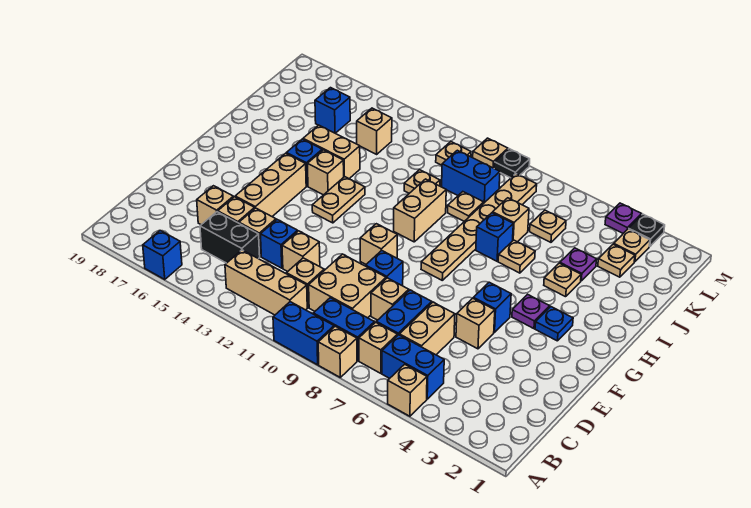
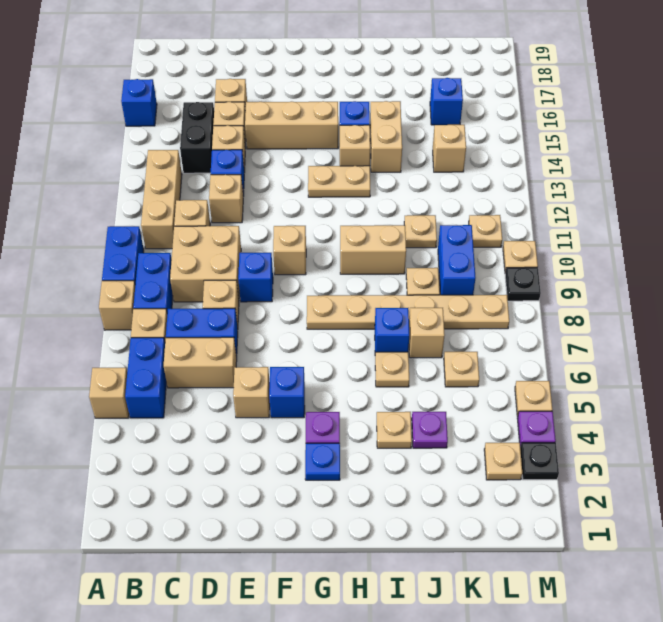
tan 1x1 plate [598,244,635,277] -> tan 1x1 plate moved to [515,381,552,417]

